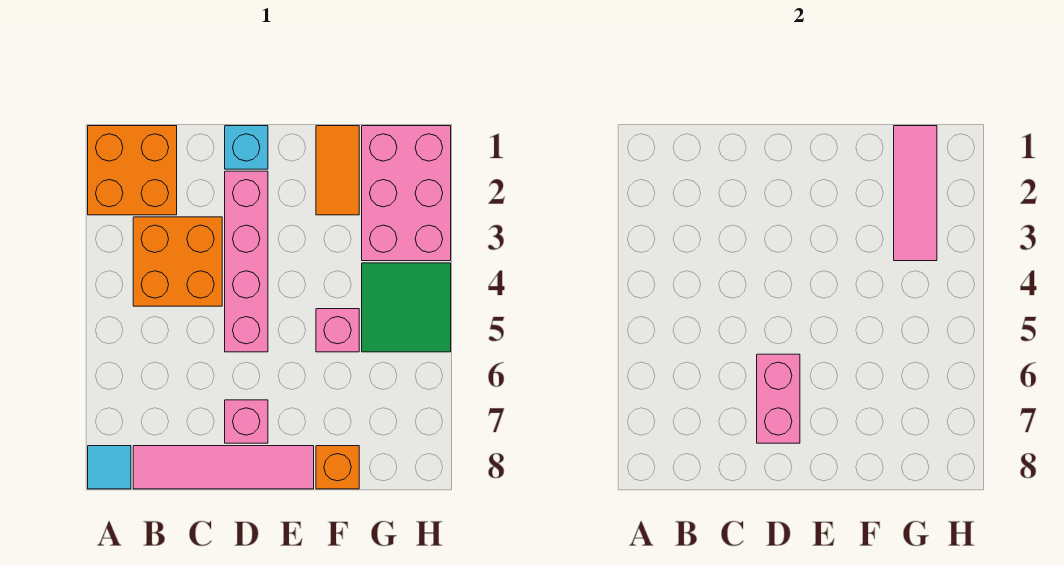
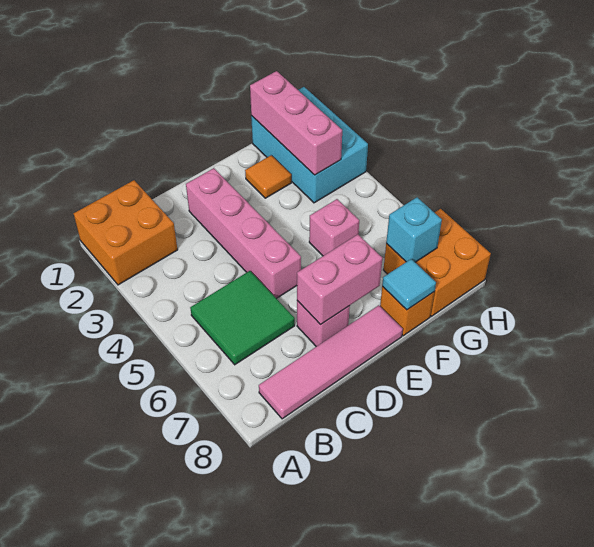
cyan 1x1 tile [88,446,131,489] -> cyan 1x1 tile moved to [382,259,436,310]
orange 2x2 brick [133,217,222,306] -> orange 2x2 brick moved to [383,209,491,316]
cyan 1x1 brick [225,126,268,169] -> cyan 1x1 brick moved to [386,197,442,262]
pink 1x2 brick [757,354,800,443] -> pink 1x2 brick turned to [297,234,382,324]
orange 1x2 tile [316,126,359,215] -> orange 1x1 tile [245,155,291,198]
pink 2x3 brick [362,126,451,261] -> cyan 2x3 brick [251,87,368,203]
pink 1x3 tile [894,126,937,261] -> pink 1x3 brick [250,71,342,175]
green 2x2 tile [362,263,451,352] -> green 2x2 tile moved to [190,271,295,365]

